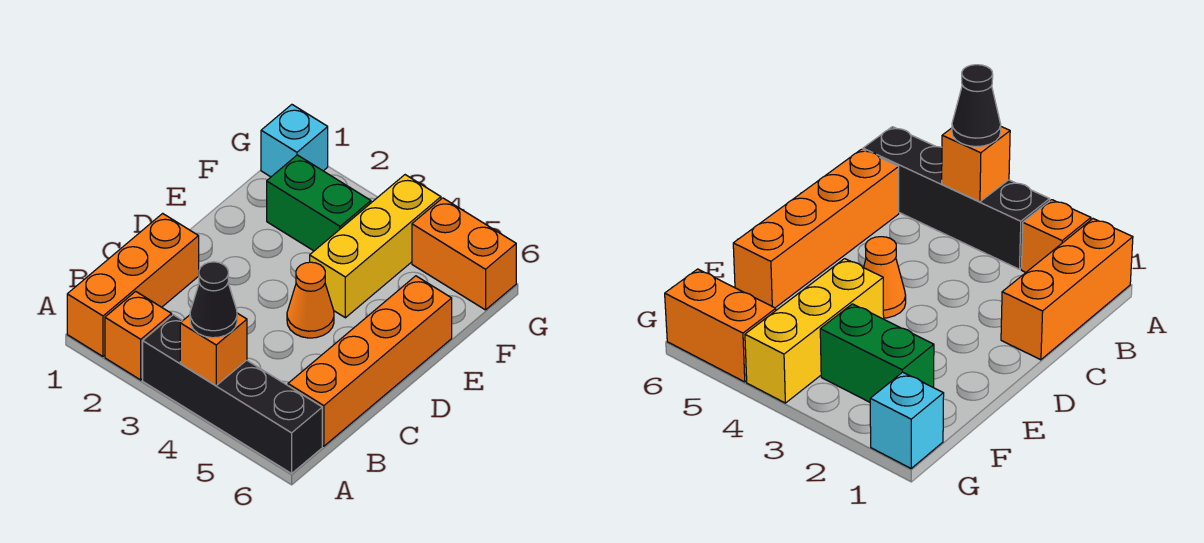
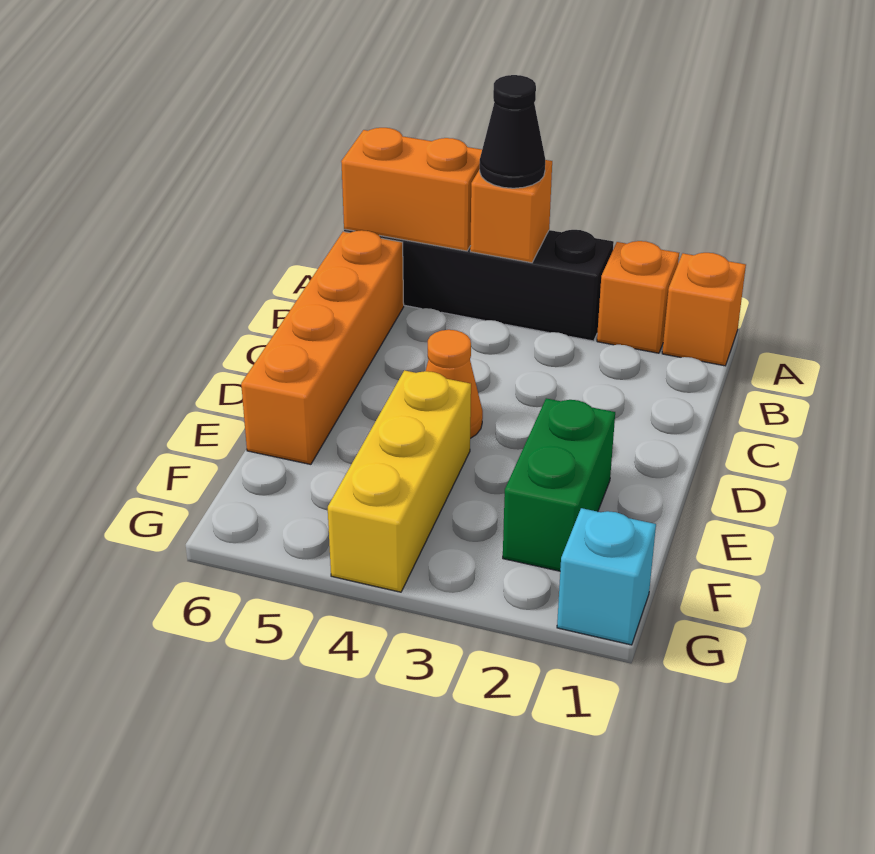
orange 1x3 brick [67,213,199,356] -> orange 1x1 brick [662,253,746,366]
green 1x2 brick [267,155,371,251] -> green 1x2 brick turned to [503,398,615,571]
orange 1x2 brick [412,198,516,310] -> orange 1x2 brick moved to [341,128,482,251]

